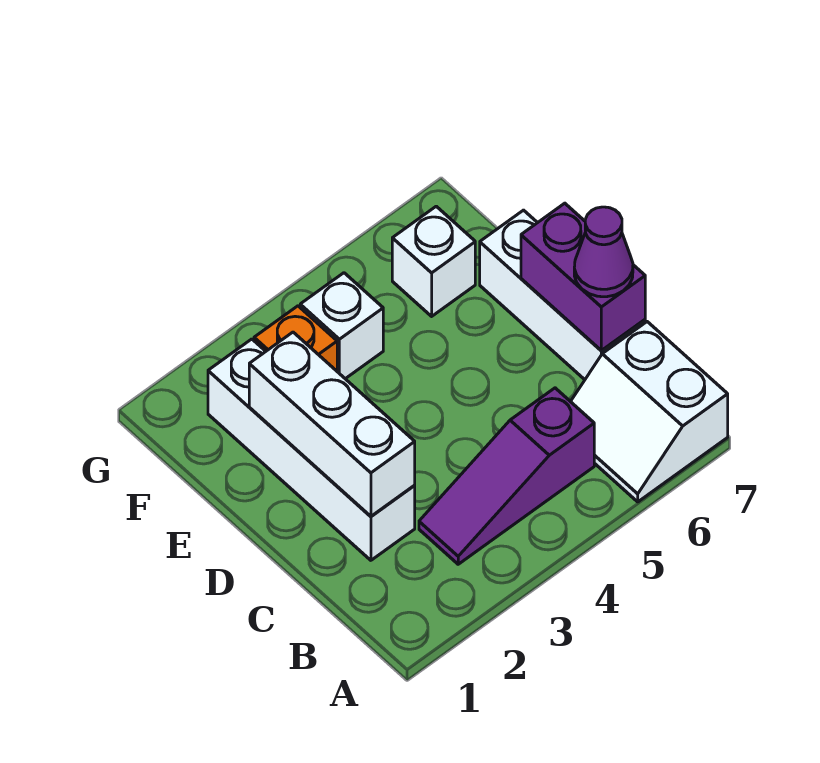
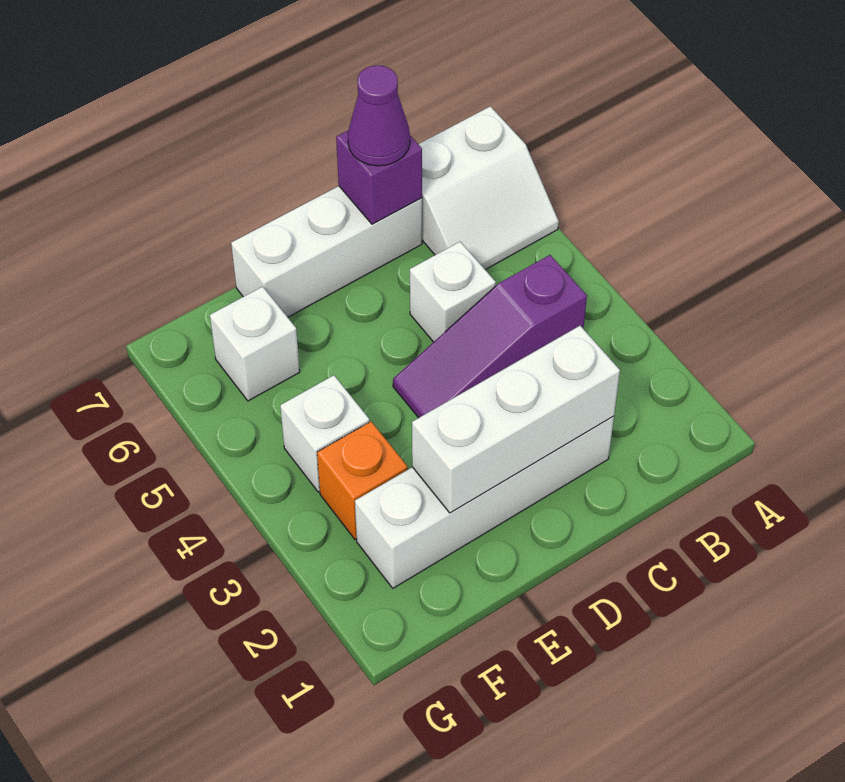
purple 1x3 slope [419,388,594,564] -> purple 1x3 slope turned to [393,255,587,418]
none -> white 1x1 brick [410,242,496,342]
purple 1x2 brick [521,203,645,350] -> purple 1x1 brick [336,131,422,224]

